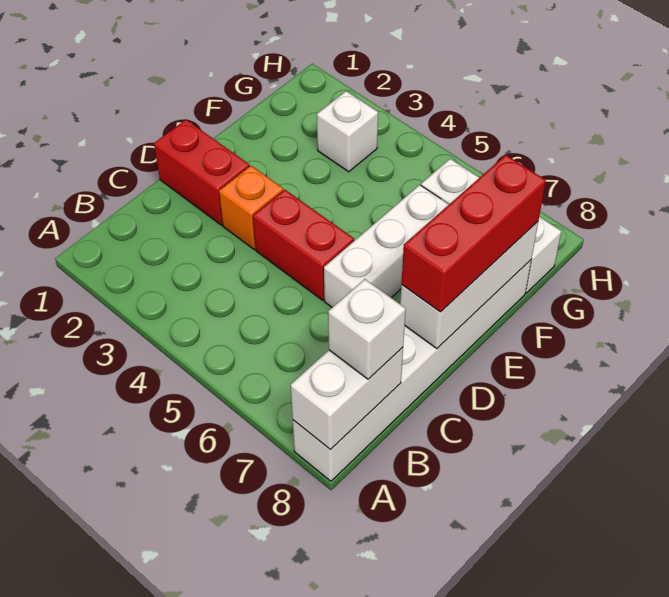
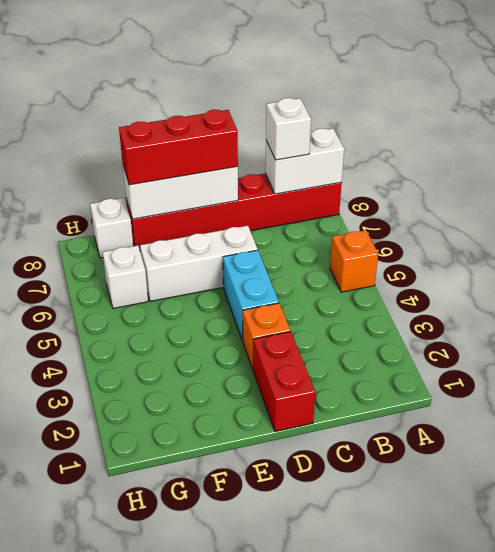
none -> orange 1x1 brick [330,230,378,292]
white 1x6 brick [293,260,531,481] -> red 1x6 brick [126,173,342,251]
red 1x2 brick [253,190,354,300] -> cyan 1x2 brick [223,250,279,341]
white 1x1 brick [317,91,378,172] -> none

